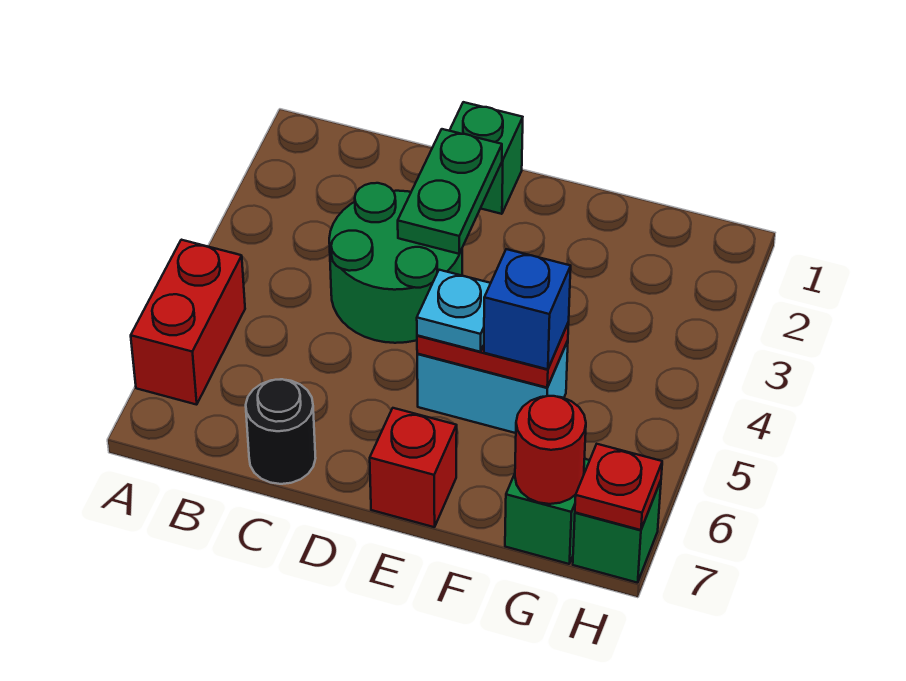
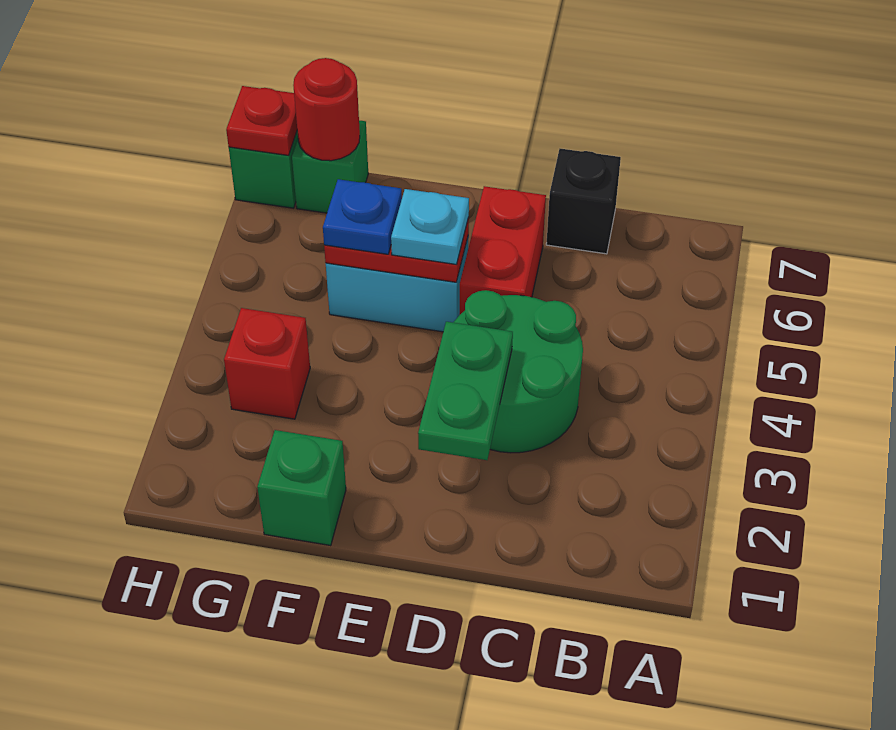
red 1x2 brick [131,240,245,405] -> red 1x2 brick moved to [459,186,546,315]
black 1x1 round brick [246,379,316,484] -> black 1x1 brick [546,149,621,254]
green 1x1 brick [450,102,523,214] -> green 1x1 brick moved to [257,430,346,546]
red 1x1 brick [370,408,457,527] -> red 1x1 brick moved to [224,308,310,419]
blue 1x1 brick [484,249,571,369] -> blue 1x1 plate [323,179,402,254]

